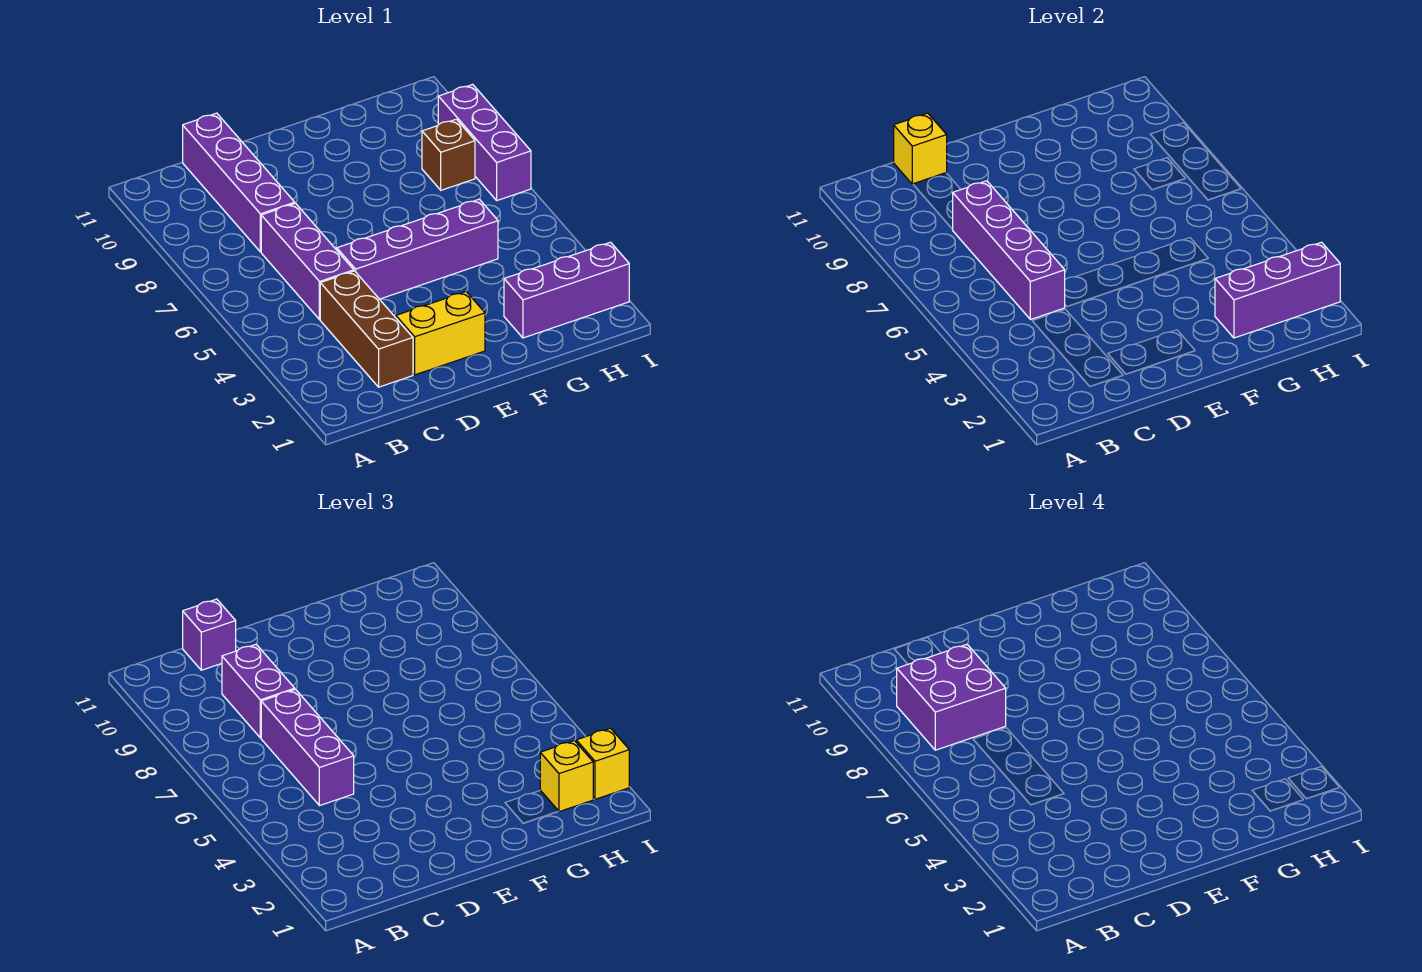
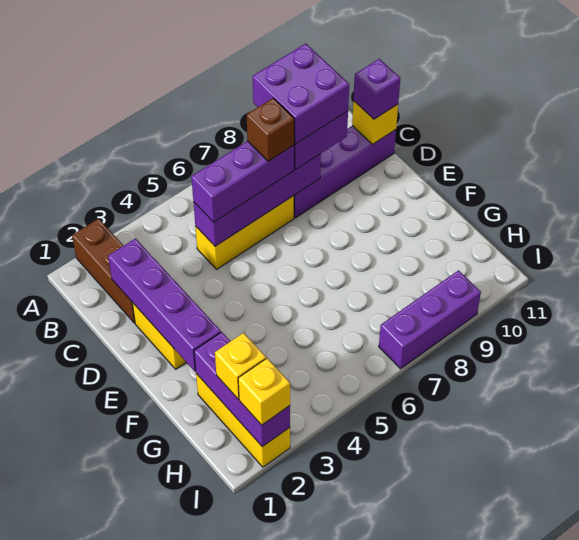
brown 1x3 brick [320,271,413,387] -> brown 1x3 brick turned to [72,219,135,323]
purple 1x3 brick [261,203,354,320] -> yellow 1x3 brick [195,196,294,269]
purple 1x4 brick [337,199,498,299] -> purple 1x4 brick moved to [108,238,221,371]
purple 1x3 brick [504,242,629,338] -> yellow 1x3 brick [196,374,290,467]
brown 1x1 brick [422,119,475,190] -> brown 1x1 brick moved to [247,98,294,161]

